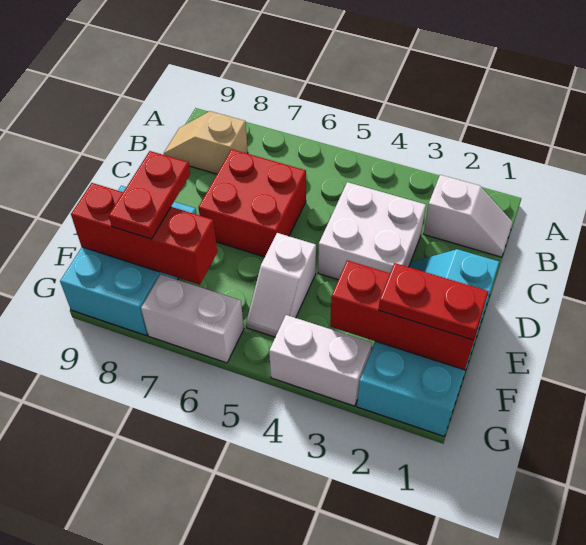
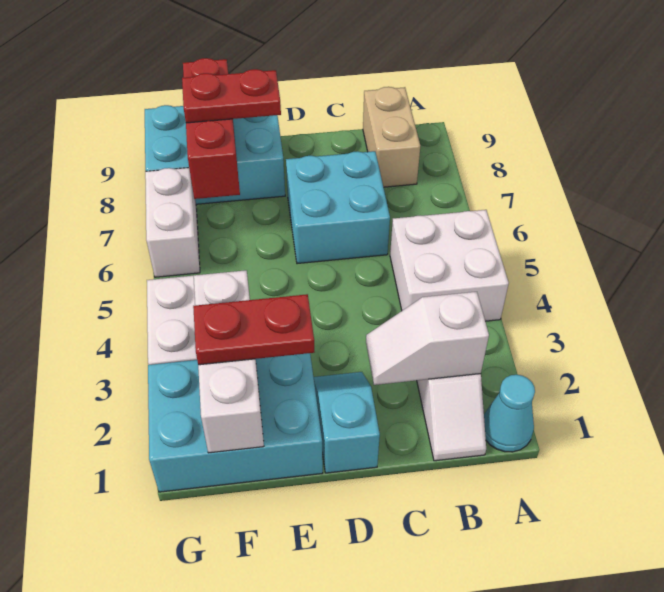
none -> cyan 1x1 cone [484,375,535,452]
tan 1x2 slope [164,111,248,174] -> tan 1x2 brick [363,87,420,187]
white 2x2 brick [318,182,426,280] -> white 2x2 brick moved to [390,210,509,321]
red 2x2 brick [198,149,306,257] -> cyan 2x2 brick [286,151,390,264]
white 1x2 slope [246,233,316,337] -> white 1x2 slope moved to [366,292,489,385]
red 1x3 brick [330,260,483,370] -> white 1x3 brick [194,270,264,453]
red 1x2 plate [379,263,489,340] -> red 1x2 plate turned to [193,294,314,365]

